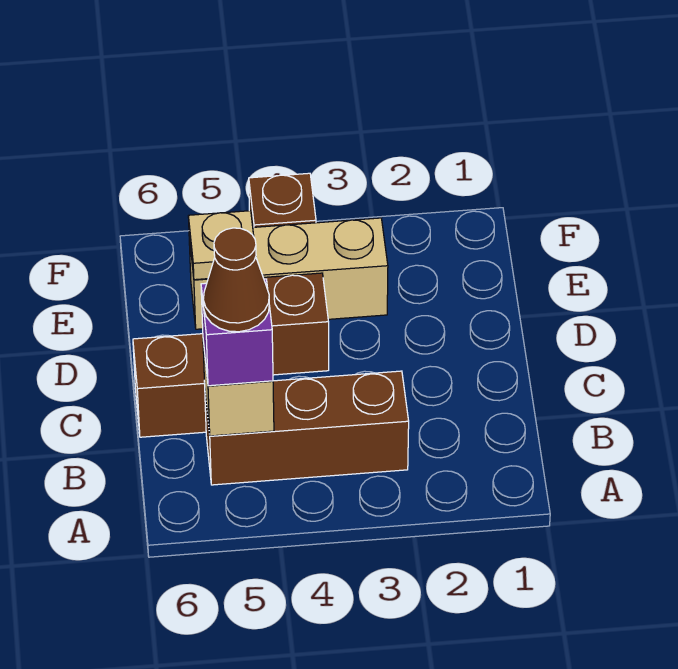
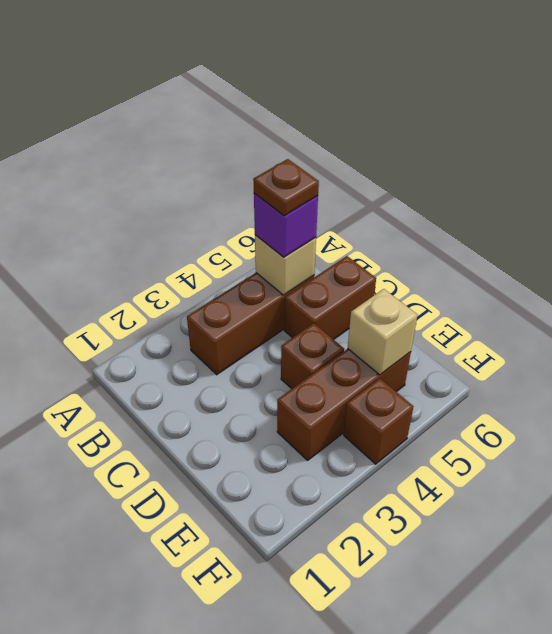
brown 1x1 cone [203,228,269,332] -> brown 1x1 plate [253,159,319,216]
tan 1x3 brick [189,218,388,329] -> brown 1x3 brick [277,349,411,460]
tan 1x1 plate [188,211,254,280] -> tan 1x1 brick [348,289,417,375]

